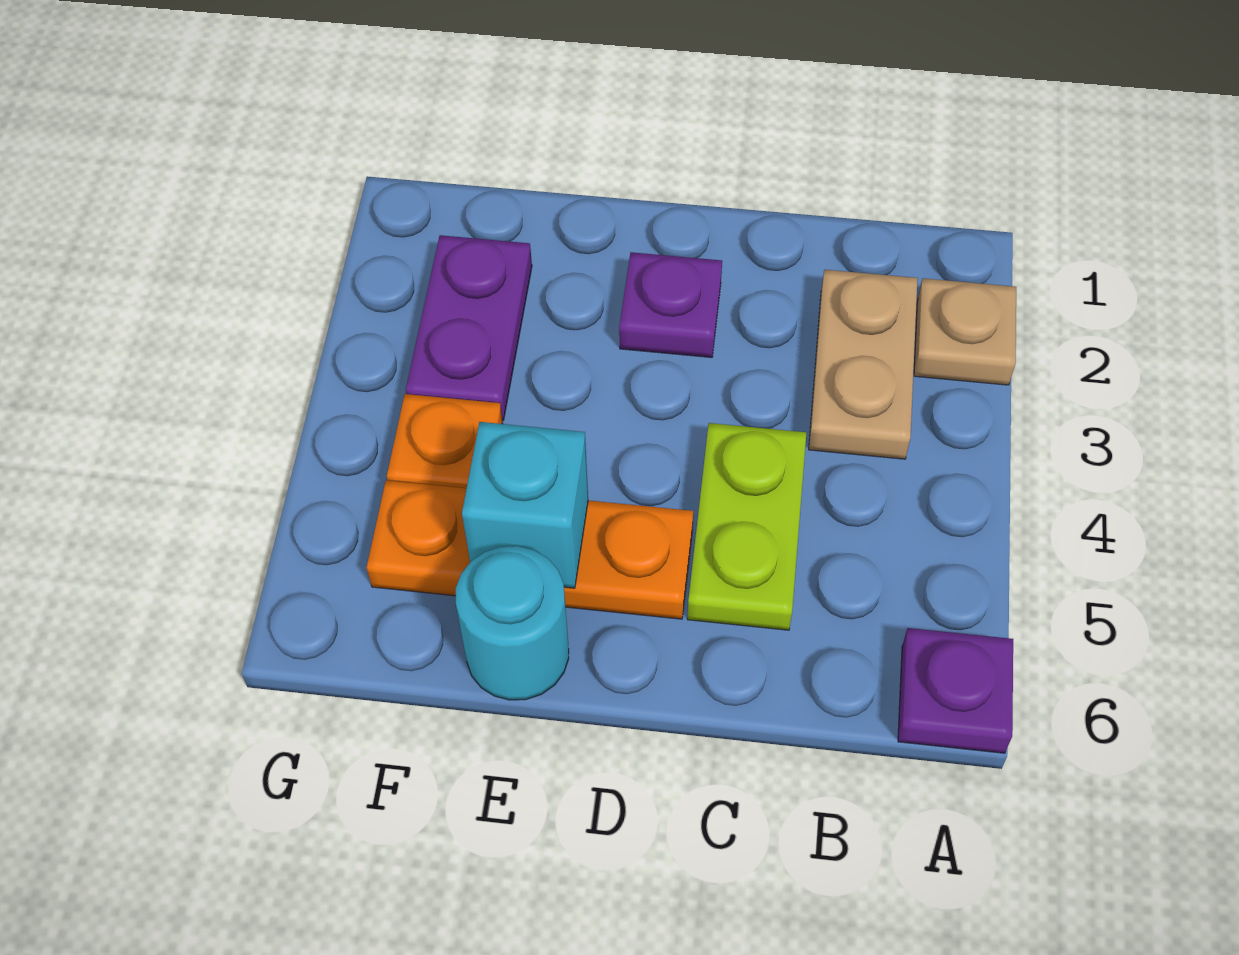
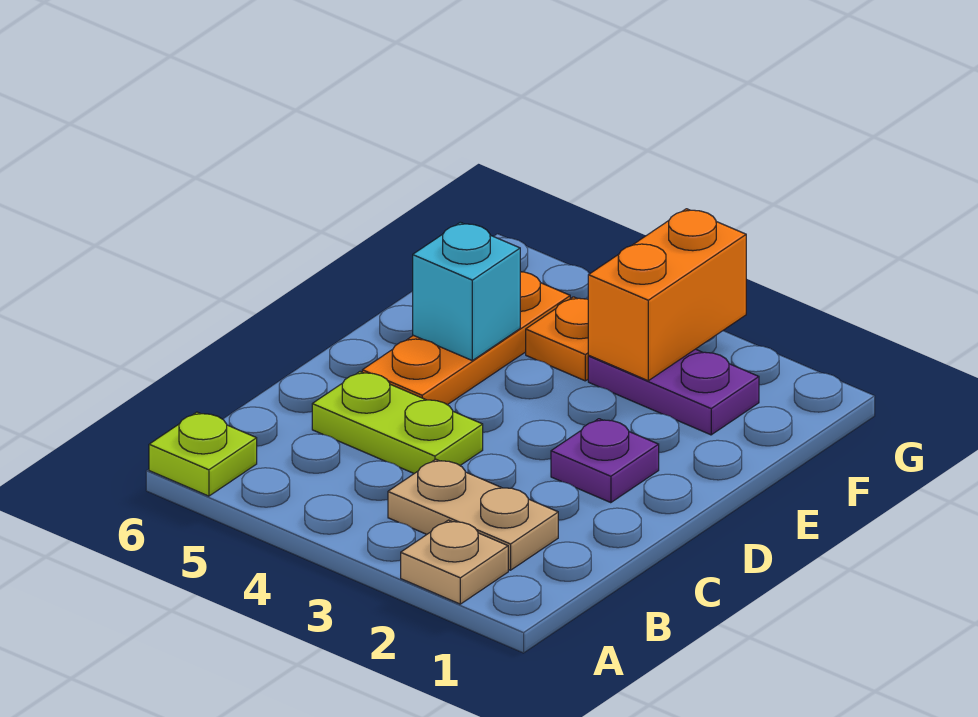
purple 1x1 plate [898,628,1013,753] -> lime 1x1 plate [149,412,257,496]
cyan 1x1 round brick [456,546,569,700] -> none
none -> orange 1x2 brick [588,209,746,381]

